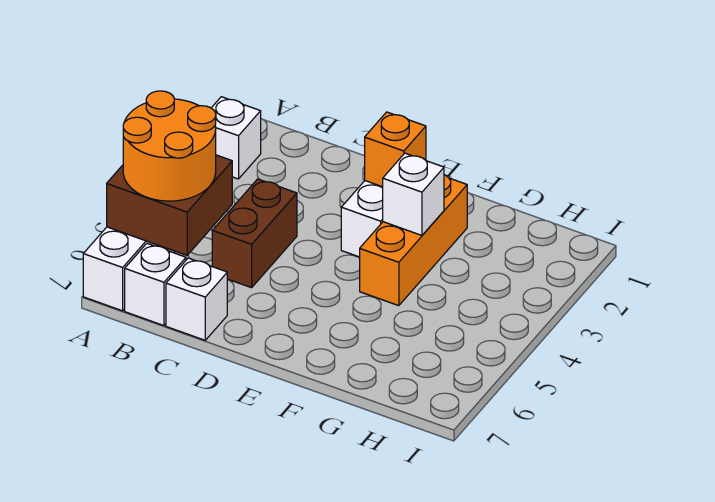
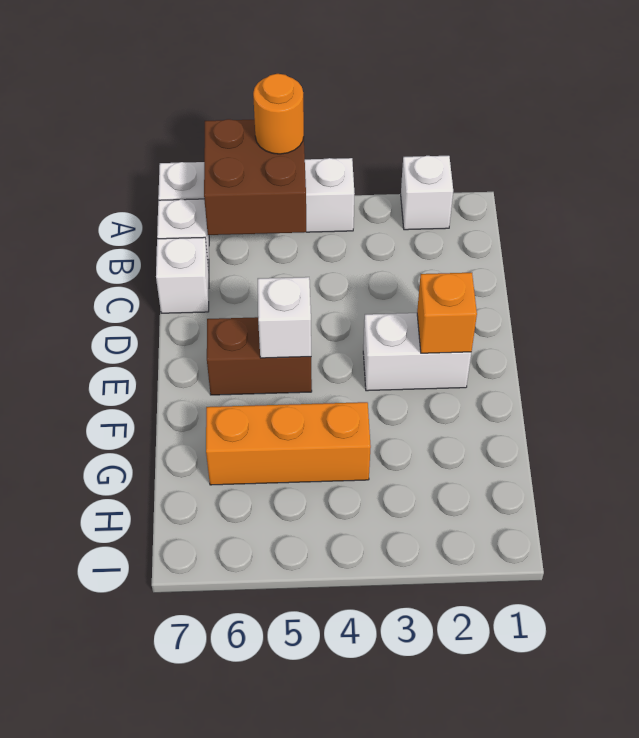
orange 2x2 round brick [123,91,216,201] -> orange 1x1 round brick [253,74,304,154]
brown 1x2 brick [212,179,297,288] -> brown 1x2 brick moved to [207,317,312,395]
orange 1x3 brick [360,175,467,306] -> orange 1x3 brick moved to [206,402,371,485]
white 1x1 brick [383,153,444,235] -> white 1x1 brick moved to [258,277,311,358]

